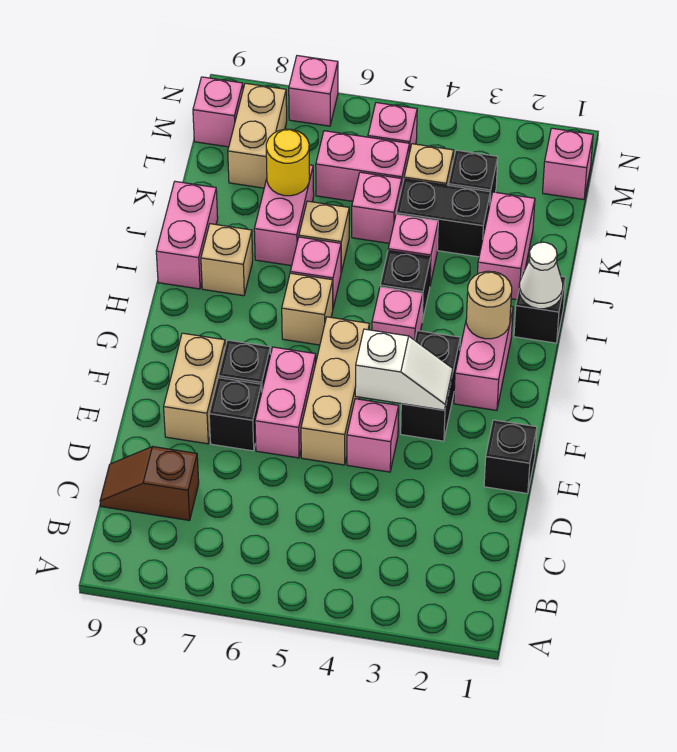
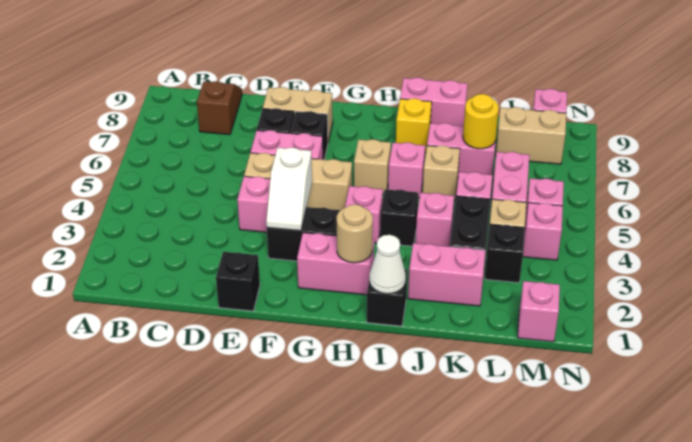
tan 1x1 brick [201,224,253,296] -> yellow 1x1 brick [396,98,432,152]
pink 1x1 brick [289,56,338,126] -> pink 1x1 brick moved to [523,203,563,260]

